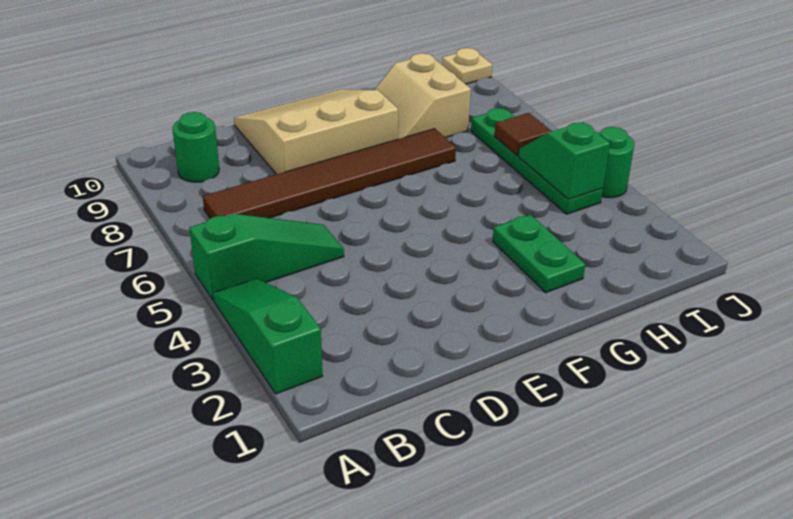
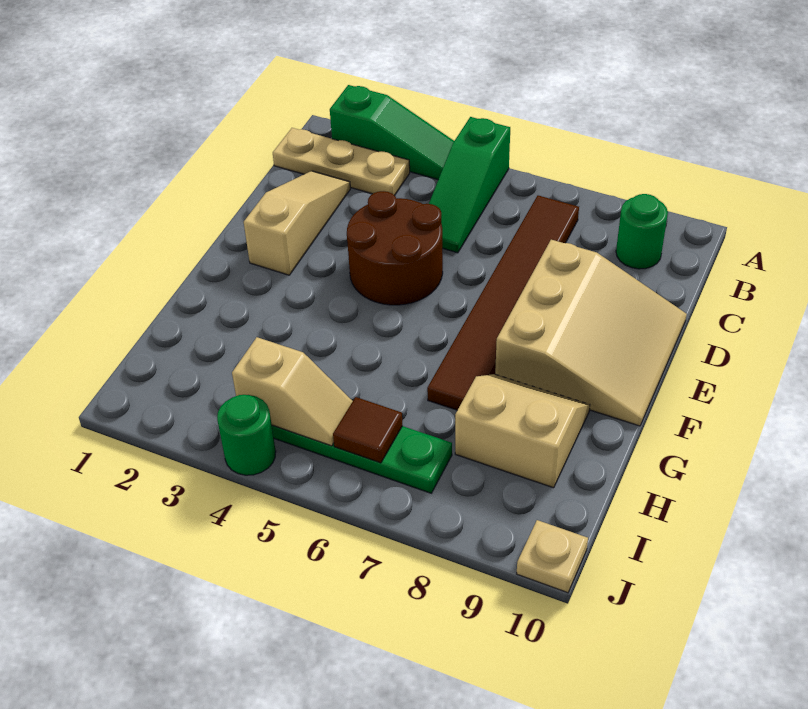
none -> tan 1x3 plate [273,128,410,196]
none -> tan 1x3 slope [244,171,350,275]
none -> brown 2x2 round brick [347,191,443,305]
green 1x2 plate [493,215,585,293] -> none
green 1x2 slope [518,122,610,199] -> tan 1x2 slope [232,337,353,446]

